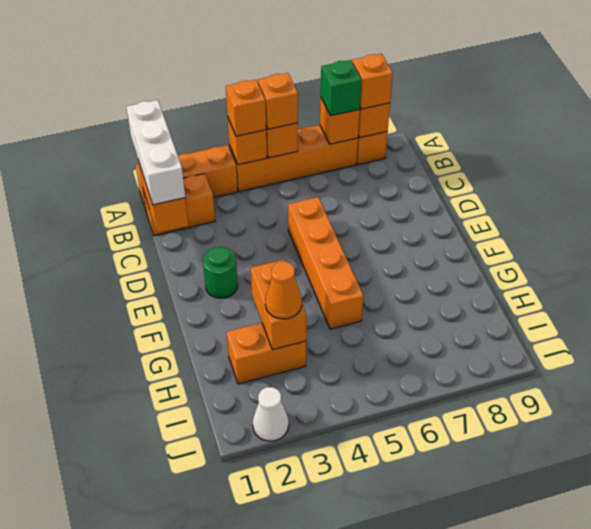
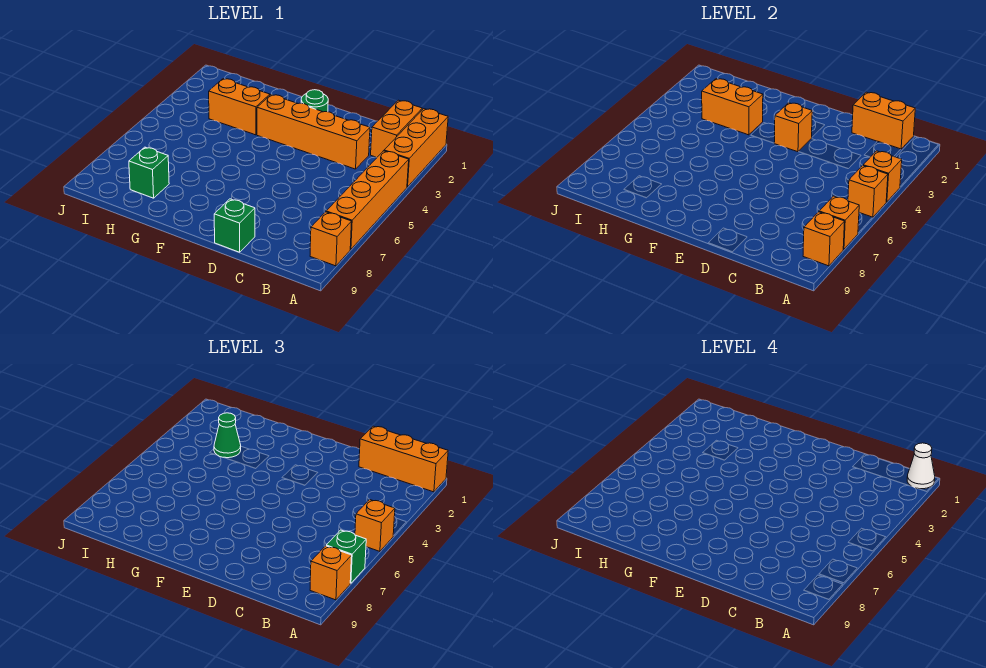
white 1x3 brick [126,100,185,205] -> orange 1x3 brick [359,426,448,492]
orange 1x1 brick [226,80,266,136] -> orange 1x1 brick moved to [774,103,812,152]
orange 1x4 brick [288,197,363,329] -> orange 1x4 brick moved to [257,95,370,169]
none -> green 1x1 brick [214,199,255,252]
orange 1x2 brick [227,323,306,384] -> orange 1x2 brick turned to [209,79,270,135]
orange 1x1 cone [265,262,302,319] -> green 1x1 cone [214,413,241,458]
none -> green 1x1 brick [129,147,169,198]
white 1x1 cone [253,387,289,441] -> white 1x1 cone moved to [907,443,935,489]

